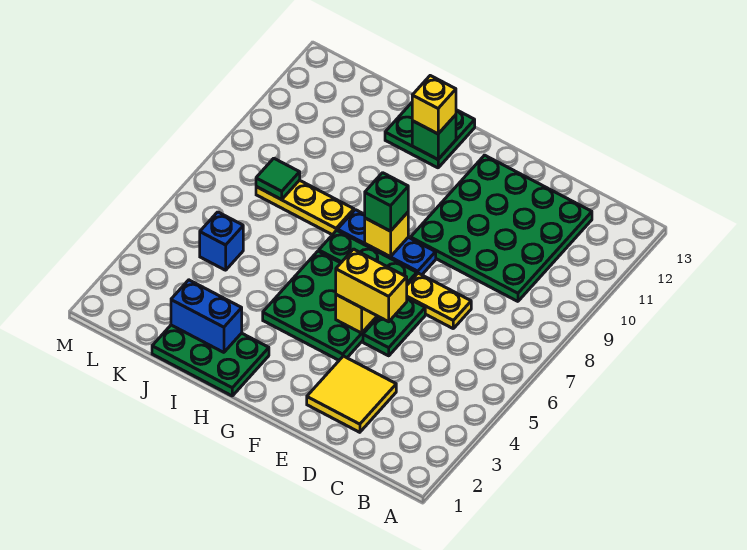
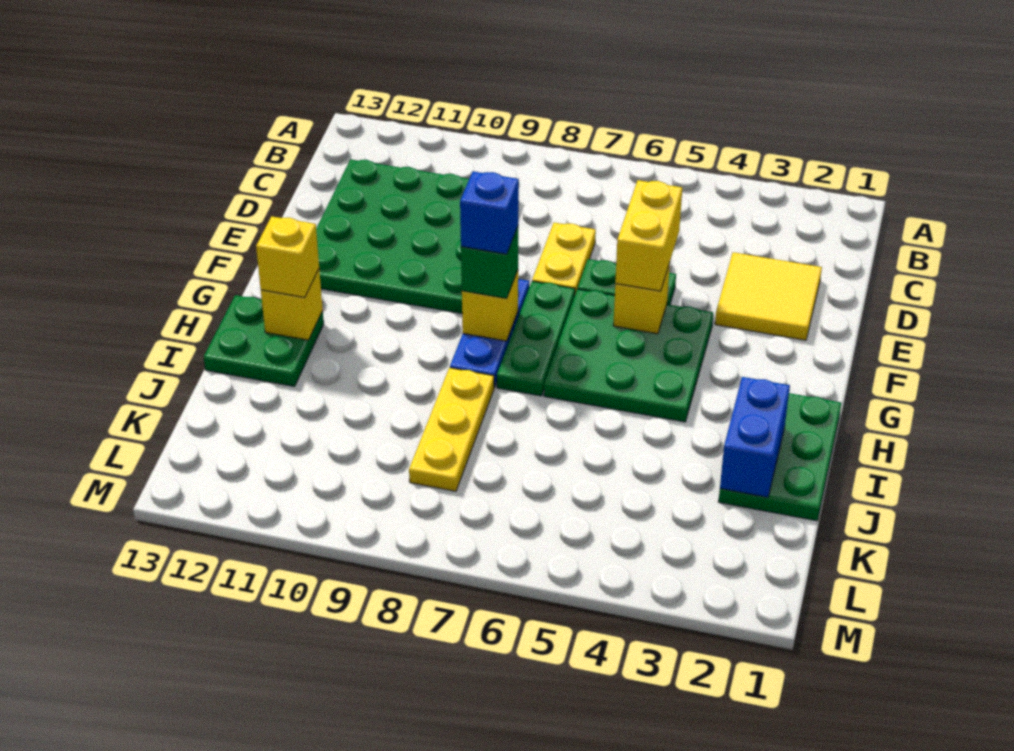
green 1x1 brick [412,115,456,159] -> yellow 1x1 brick [261,269,323,340]
blue 1x1 brick [200,212,243,270] -> blue 1x1 brick moved to [460,171,519,254]
green 1x1 tile [256,158,300,200] -> none

